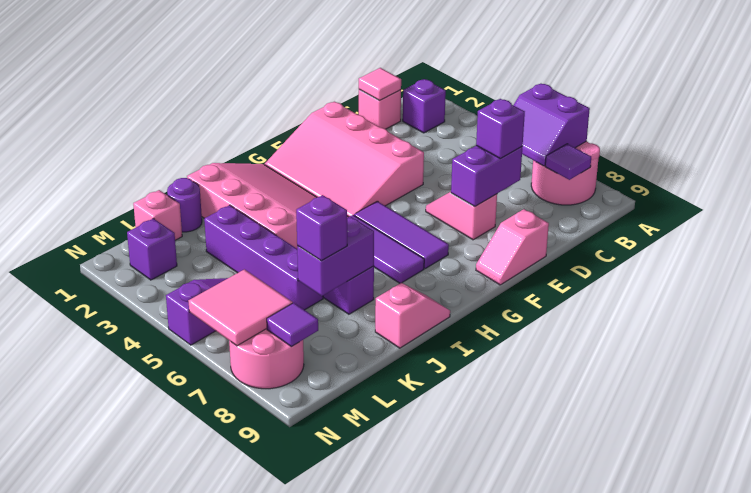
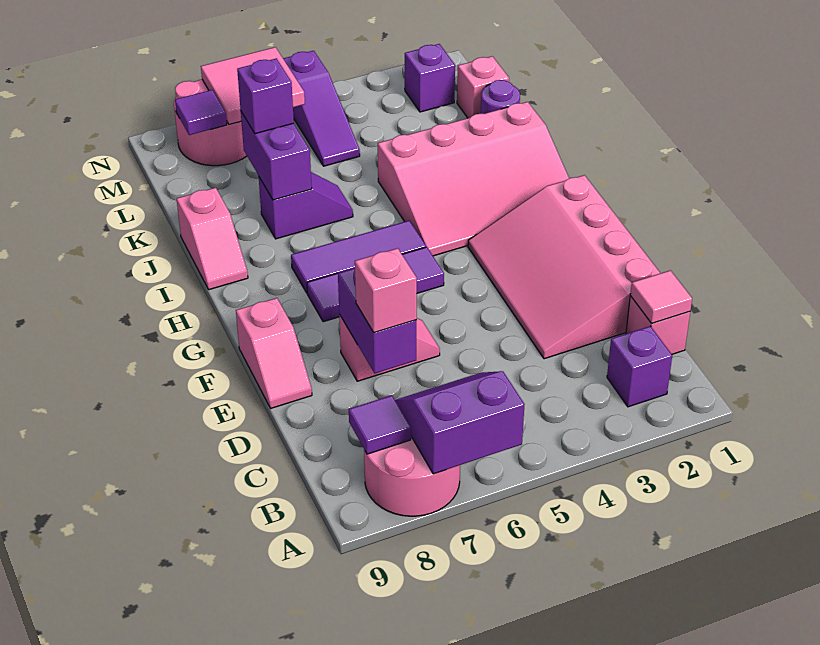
purple 1x1 brick [476,99,525,159] -> pink 1x1 brick [355,248,417,333]
pink 3x4 slope [265,102,424,217] -> pink 3x4 slope turned to [468,175,660,359]
pink 1x2 slope [476,209,549,285] -> pink 1x2 slope turned to [236,298,312,408]
purple 1x4 brick [204,205,323,310] -> none

